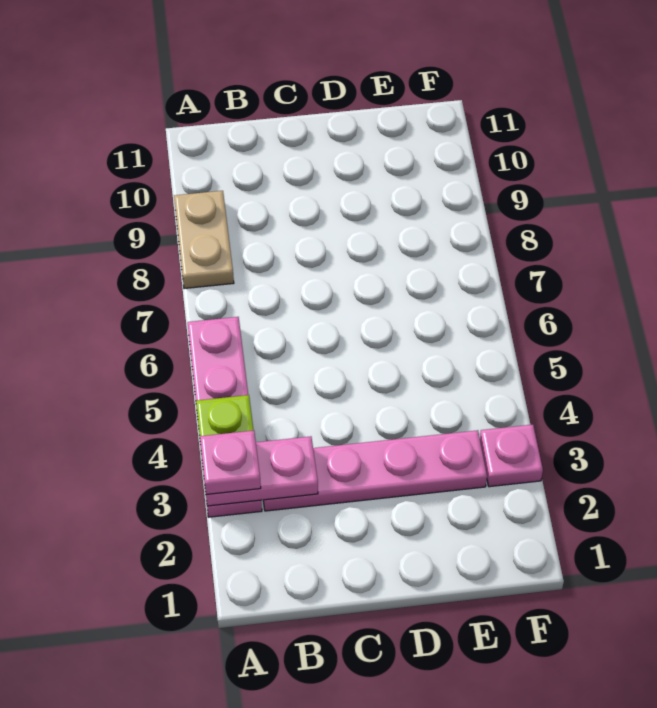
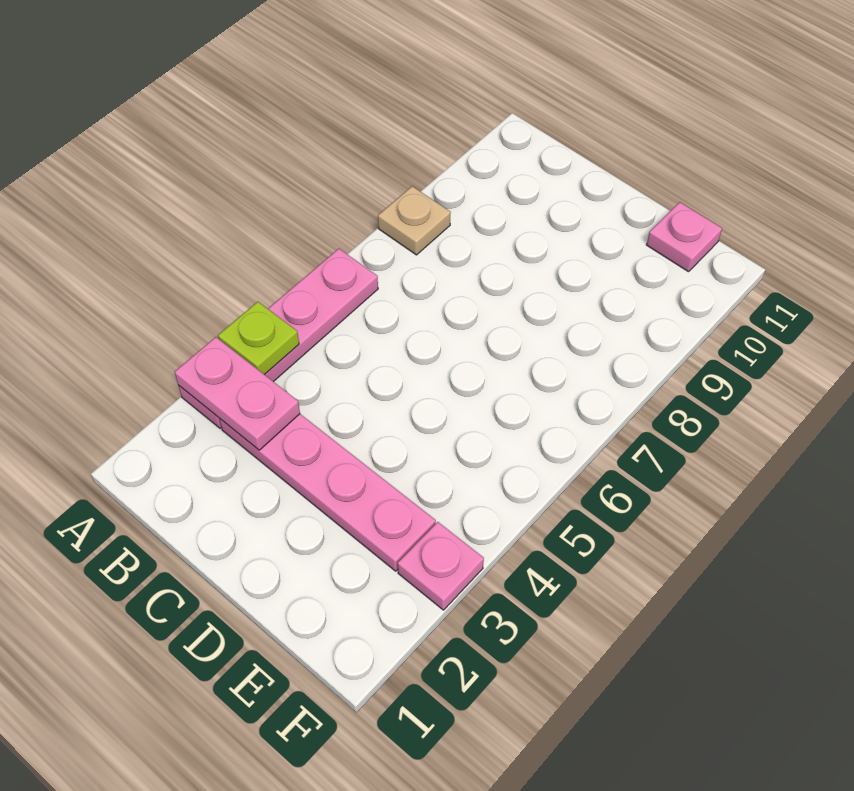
pink 1x1 plate [200,431,261,495] -> pink 1x1 plate moved to [647,202,722,272]
tan 1x2 plate [174,191,234,289] -> tan 1x1 plate [378,186,451,255]

